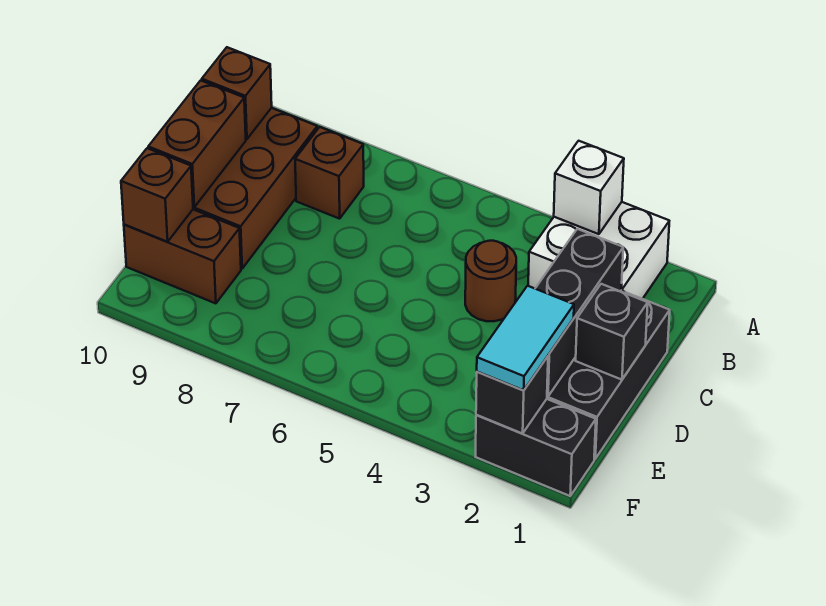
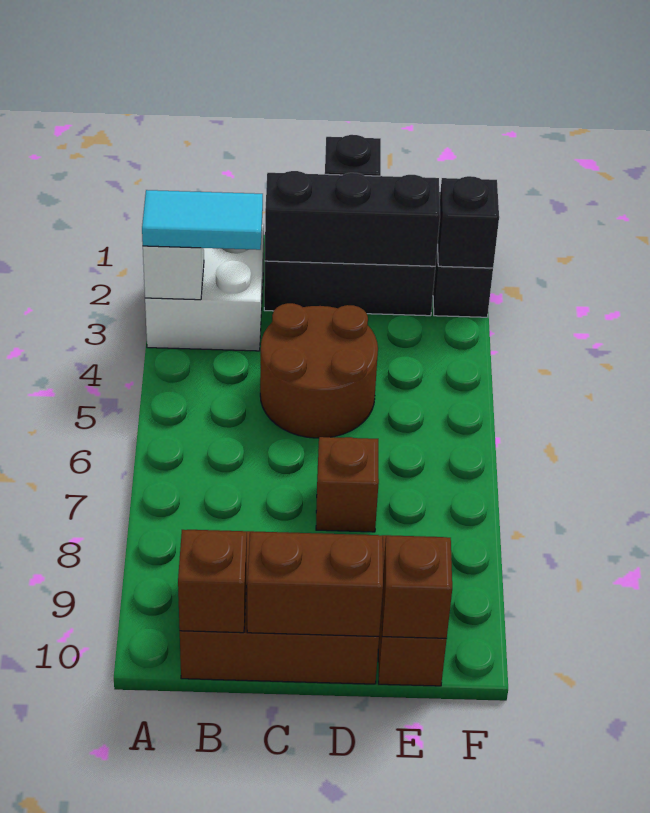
brown 1x1 brick [295,127,364,219] -> brown 1x1 brick moved to [316,437,379,532]
brown 1x1 round brick [465,241,516,321] -> brown 2x2 round brick [260,303,378,438]
cyan 1x2 tile [477,286,574,390] -> cyan 1x2 tile moved to [142,190,263,250]

